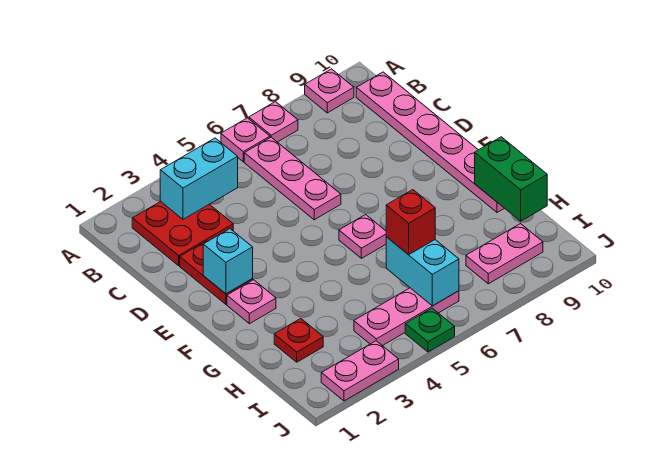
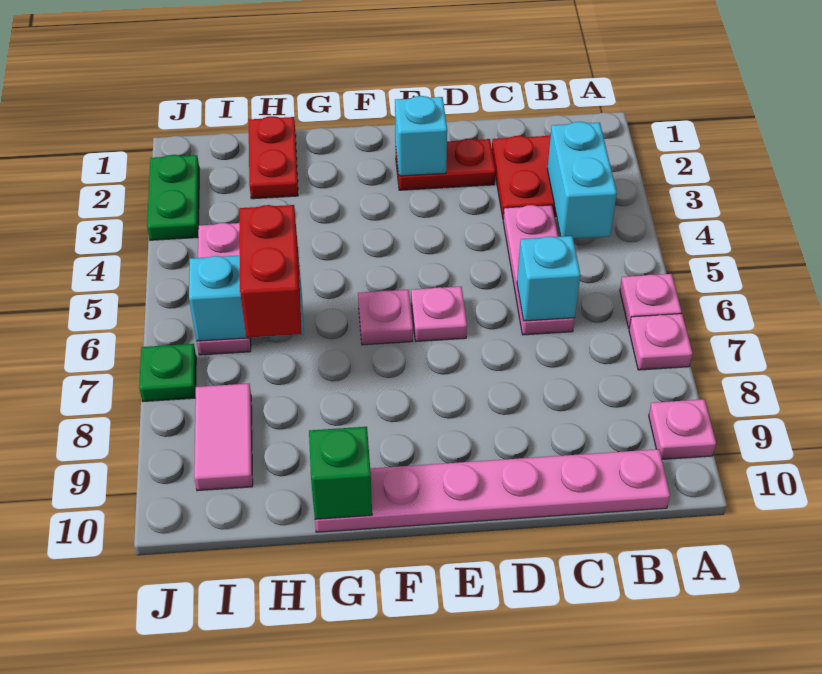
pink 1x3 plate [244,137,341,220] -> pink 1x3 plate turned to [503,205,575,335]
none -> cyan 1x1 brick [517,236,580,321]
pink 1x1 plate [227,280,276,324] -> pink 1x1 plate moved to [411,286,467,341]
green 1x2 brick [475,137,547,221] -> green 1x1 brick [309,427,372,519]
red 1x1 plate [274,319,323,362] -> red 1x2 plate [248,116,298,199]
red 1x1 brick [386,190,435,255] -> red 1x2 brick [239,205,302,338]
pink 1x2 plate [466,224,543,284] -> pink 1x2 tile [194,384,253,491]
pink 1x2 plate [321,341,399,401] -> green 1x2 plate [147,155,200,240]
green 1x1 plate [405,308,455,352] -> green 1x1 plate moved to [139,344,196,402]

